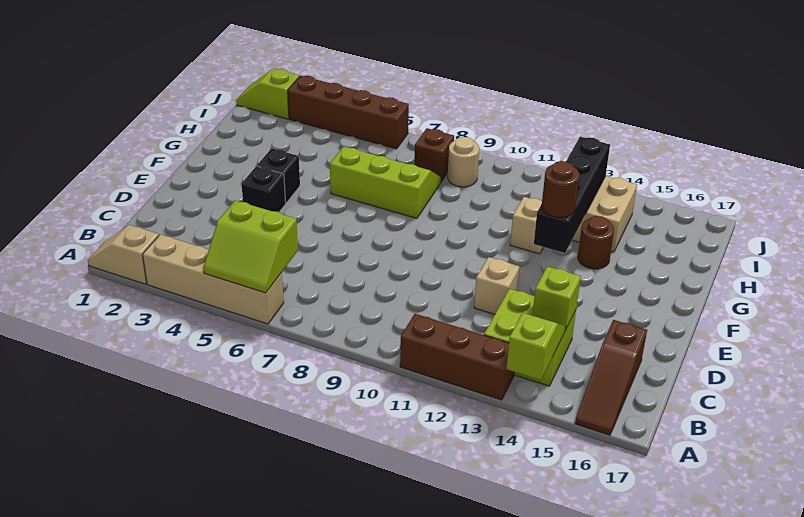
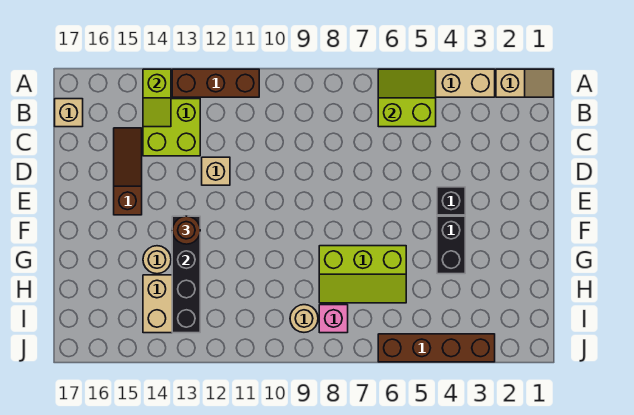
brown 1x3 slope [575,320,647,435] -> brown 1x3 slope moved to [114,128,142,215]
lime 1x1 brick [532,266,581,330] -> none
black 1x1 brick [257,148,300,203] -> black 1x2 brick [437,216,465,274]
tan 1x1 brick [510,197,544,254] -> tan 1x1 brick moved to [55,99,83,127]
brown 1x1 round brick [578,216,614,269] -> tan 1x1 round brick [143,246,171,274]
brown 1x1 brick [414,128,454,182] -> pink 1x1 brick [319,305,348,333]
lime 1x2 slope [236,68,299,119] -> none

